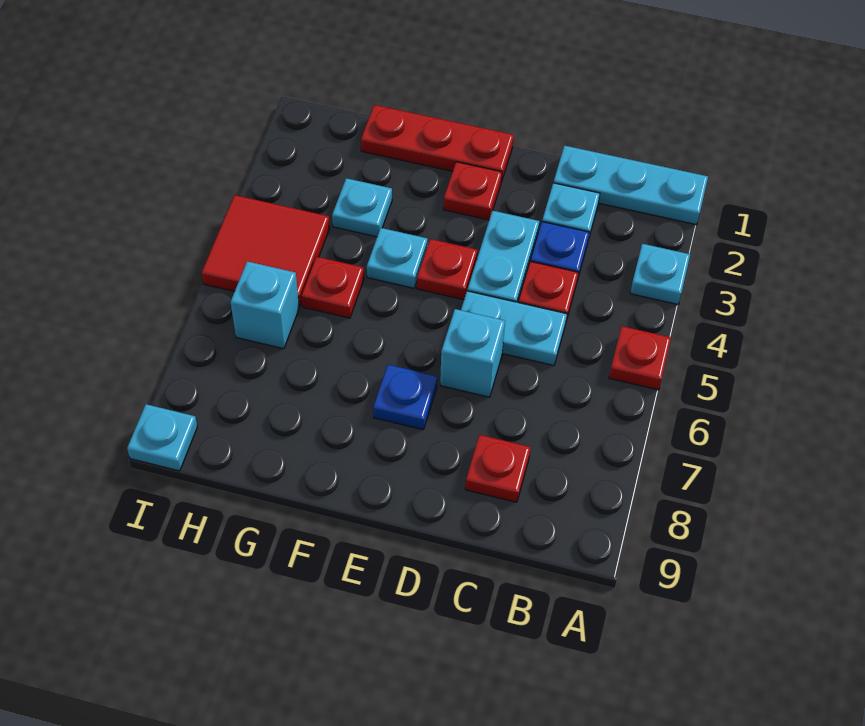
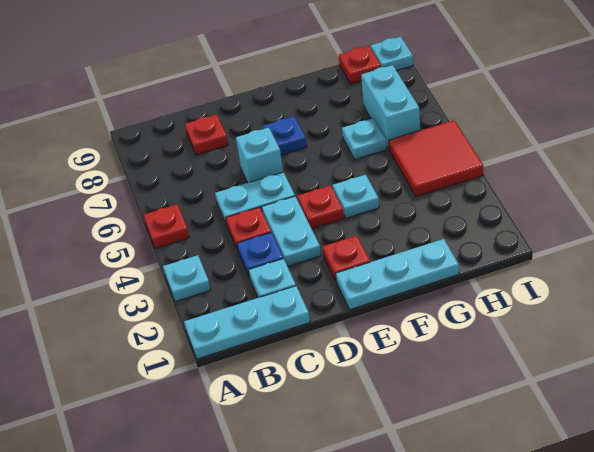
red 1x3 plate [361,105,514,182] -> cyan 1x3 plate [336,239,459,310]
cyan 1x1 plate [332,178,392,237] -> cyan 1x1 plate moved to [342,118,387,159]
red 1x1 plate [301,257,364,318] -> red 1x1 plate moved to [339,46,381,84]
cyan 1x1 brick [231,261,299,349] -> cyan 1x2 brick [361,65,420,149]

